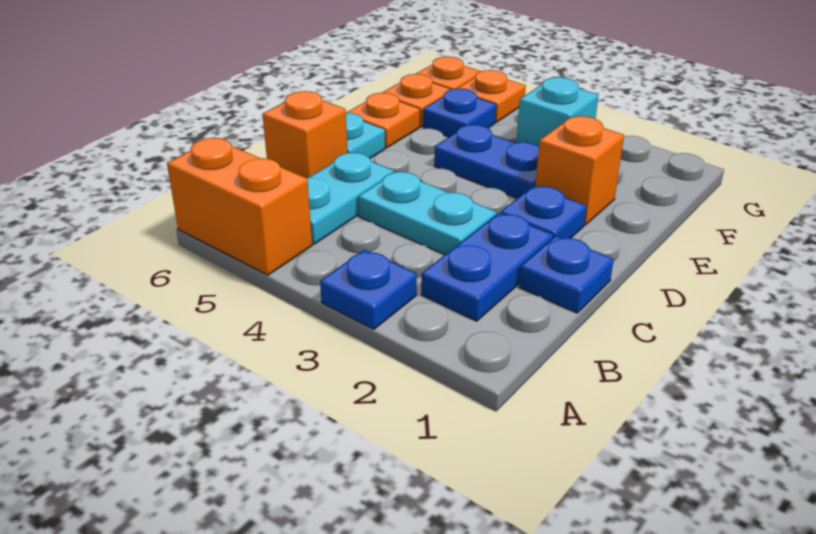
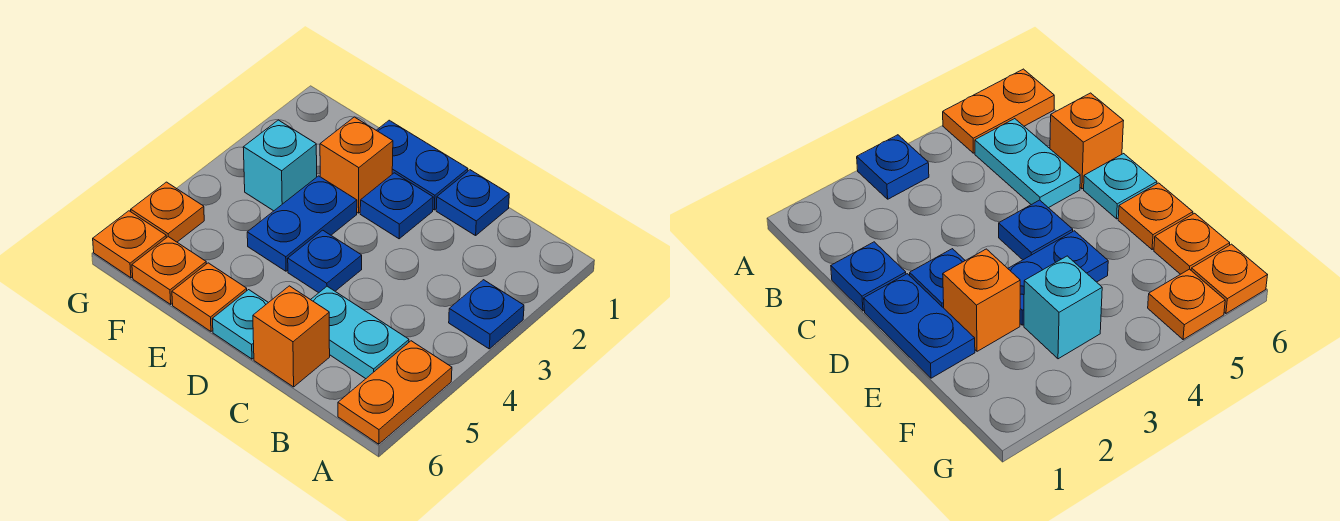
orange 1x2 brick [167,138,312,275] -> orange 1x2 plate [338,341,452,444]
blue 1x2 plate [421,213,553,321] -> blue 1x2 plate moved to [376,120,468,210]
cyan 1x2 plate [358,172,496,255] -> none
blue 1x1 plate [423,88,496,137] -> blue 1x1 plate moved to [288,230,362,293]

